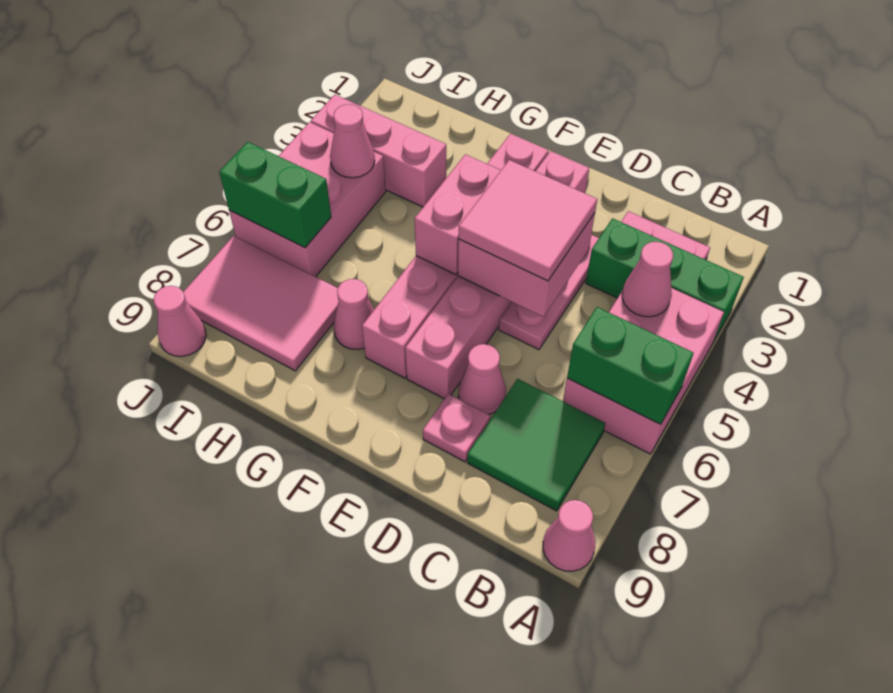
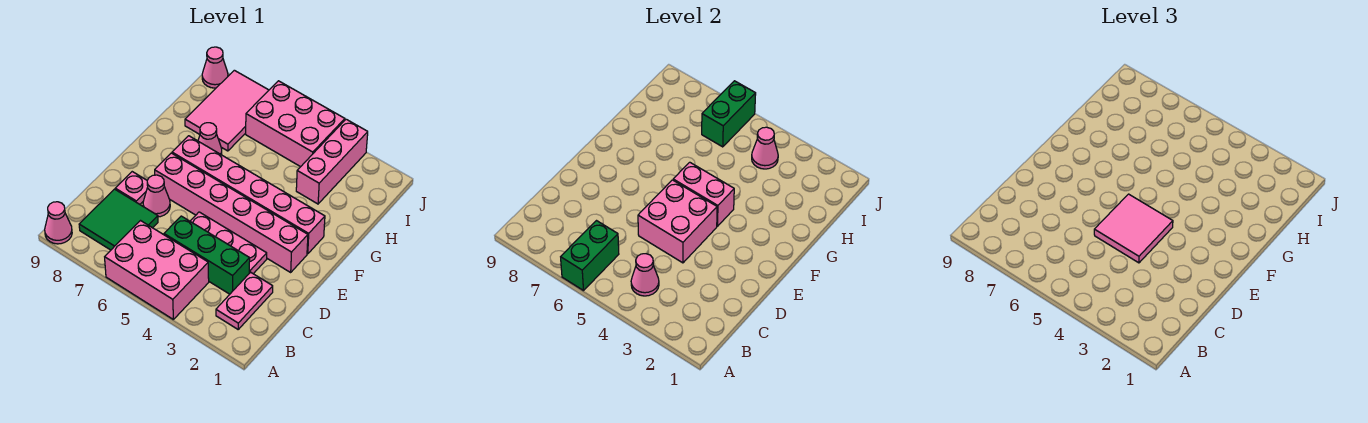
green 1x3 brick [586,218,744,342] -> green 1x3 brick turned to [164,216,250,294]

